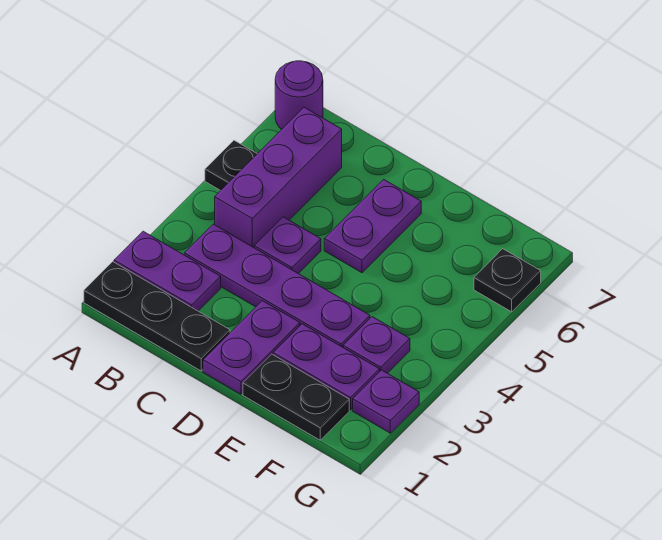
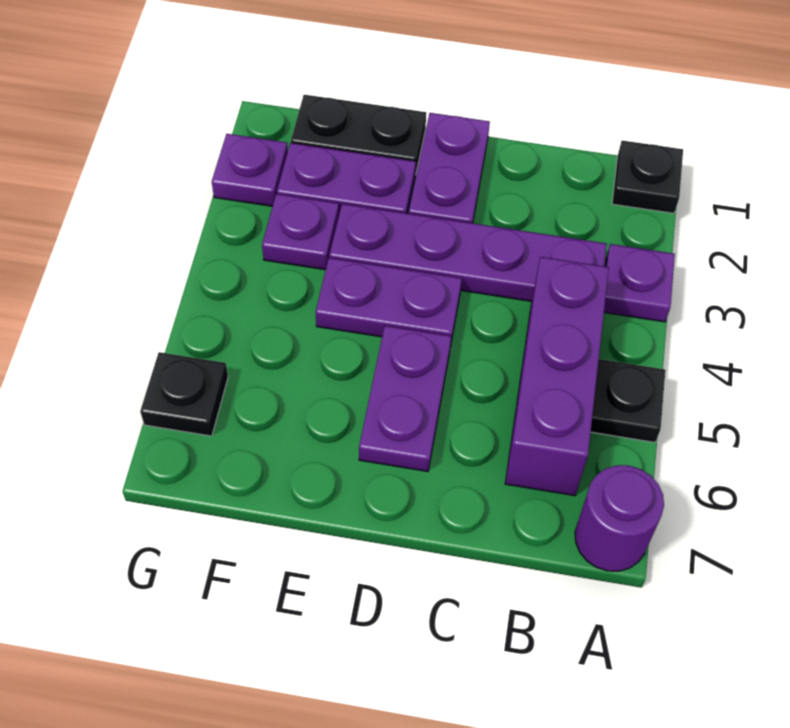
black 1x3 plate [84,262,230,371] -> black 1x1 plate [612,140,683,213]
purple 1x2 plate [114,231,221,311] -> purple 1x2 plate moved to [316,258,462,347]
purple 1x1 plate [254,217,321,274] -> purple 1x1 plate moved to [604,244,675,322]

